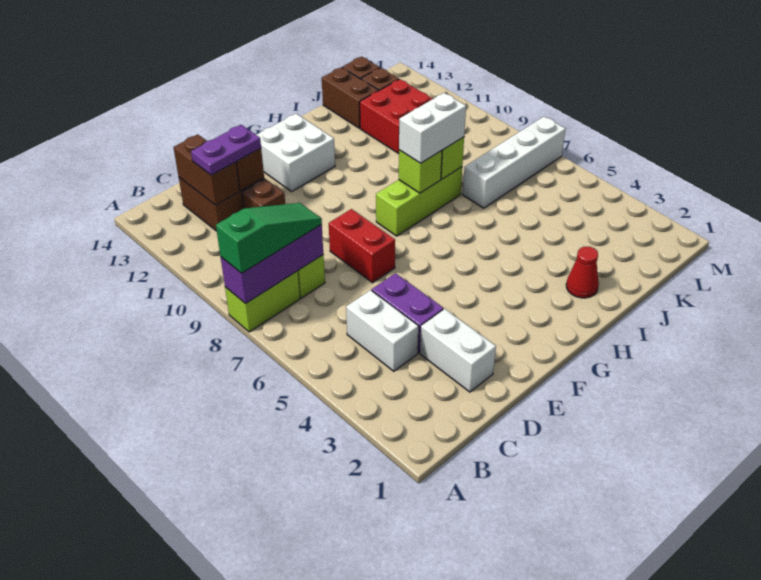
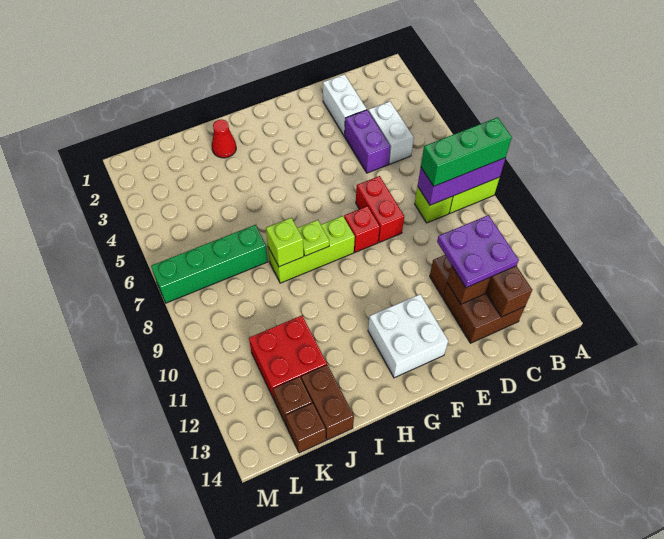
green 1x3 slope [216,203,322,273] -> green 1x3 brick [421,117,512,186]
purple 1x2 plate [191,125,261,175] -> purple 2x2 plate [437,215,519,288]
none -> red 1x1 brick [344,206,380,252]
lime 1x1 brick [399,150,442,193] -> lime 1x1 plate [297,220,329,256]
white 1x2 brick [399,93,466,163] -> none
white 1x4 brick [463,117,565,208] -> green 1x4 brick [151,225,268,303]

